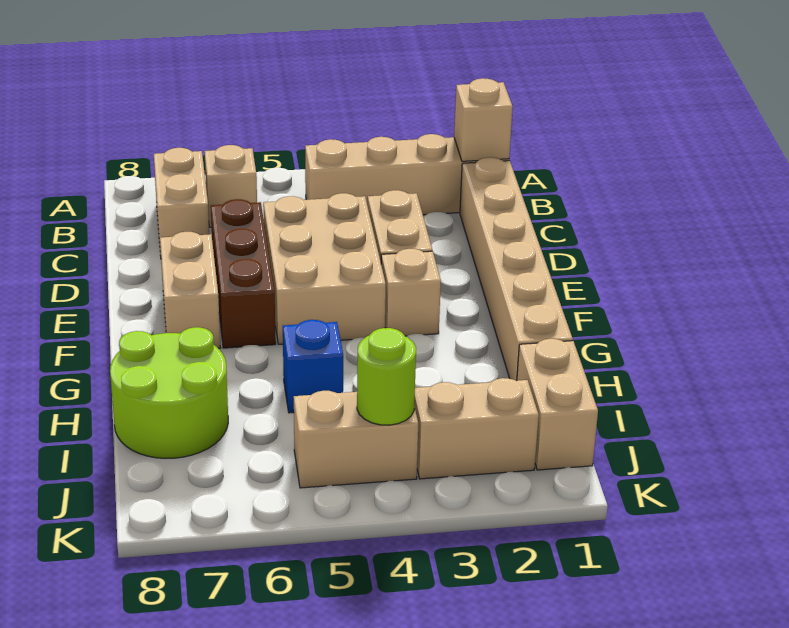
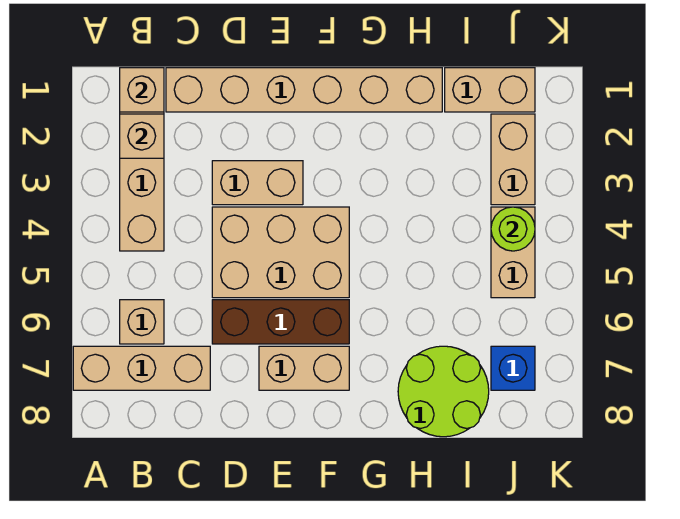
tan 1x2 brick [154,148,209,256] -> tan 1x3 brick [73,346,210,390]
tan 1x1 brick [381,249,441,336] -> tan 1x1 brick moved to [120,114,164,158]
blue 1x1 brick [283,320,343,413] -> blue 1x1 brick moved to [491,346,535,390]

